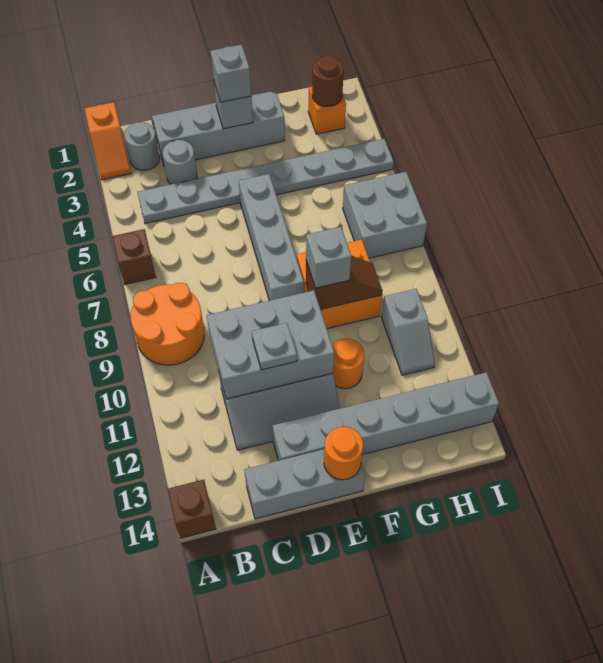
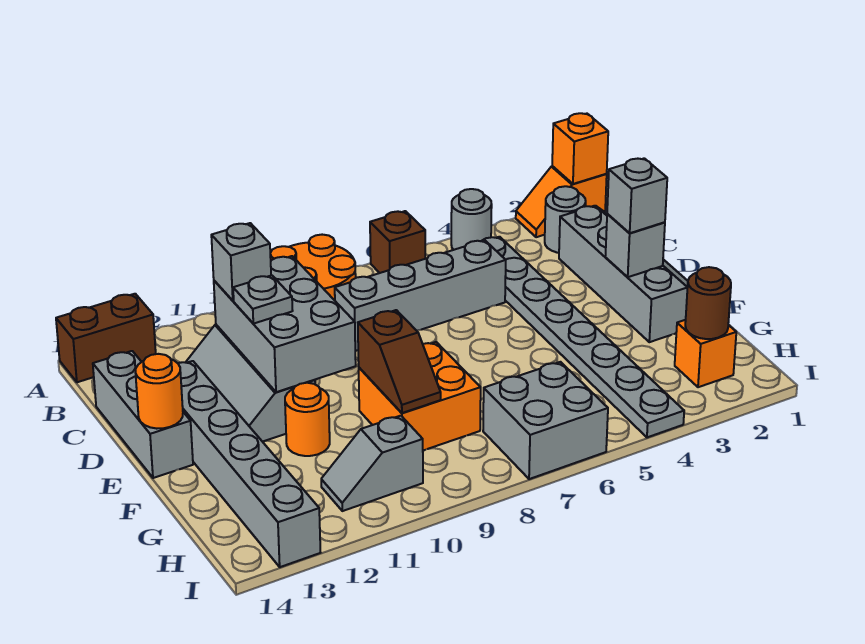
none -> orange 1x1 brick [552,113,608,184]
brown 1x1 brick [168,480,216,538] -> brown 1x2 brick [56,294,156,382]
grey 1x1 round brick [163,140,197,184] -> grey 1x1 round brick moved to [451,189,492,250]
grey 1x4 brick [239,174,304,301] -> grey 1x4 brick moved to [335,240,506,351]
grey 1x1 brick [306,227,351,288] -> grey 1x1 brick moved to [211,223,271,301]

